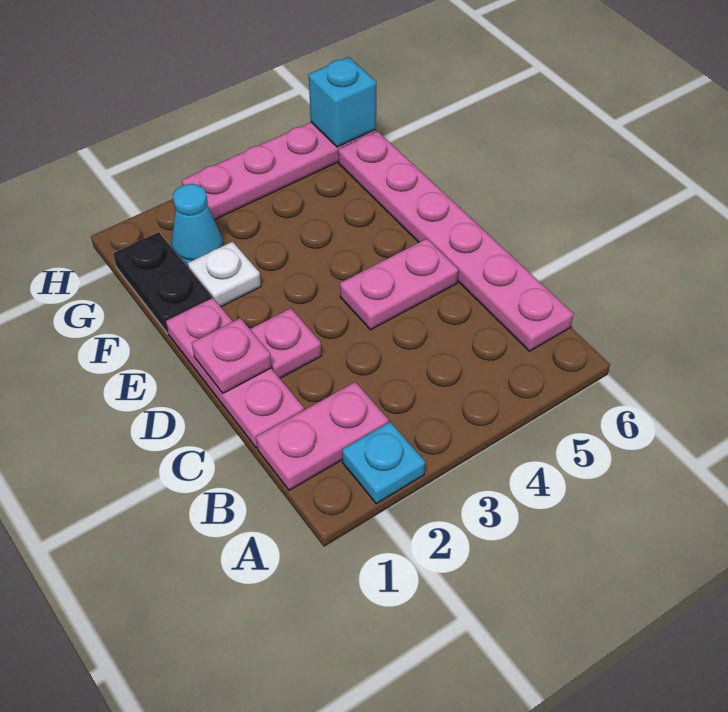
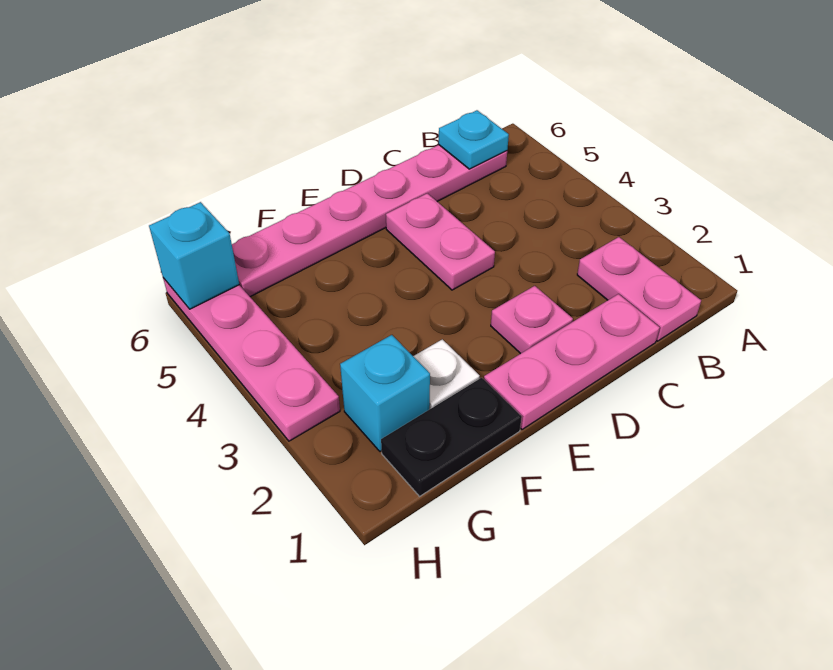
cyan 1x1 plate [342,422,425,504] -> cyan 1x1 plate moved to [439,110,509,169]
pink 1x1 plate [192,318,271,393] -> none
cyan 1x1 cone [172,184,223,267] -> cyan 1x1 brick [340,335,430,451]

